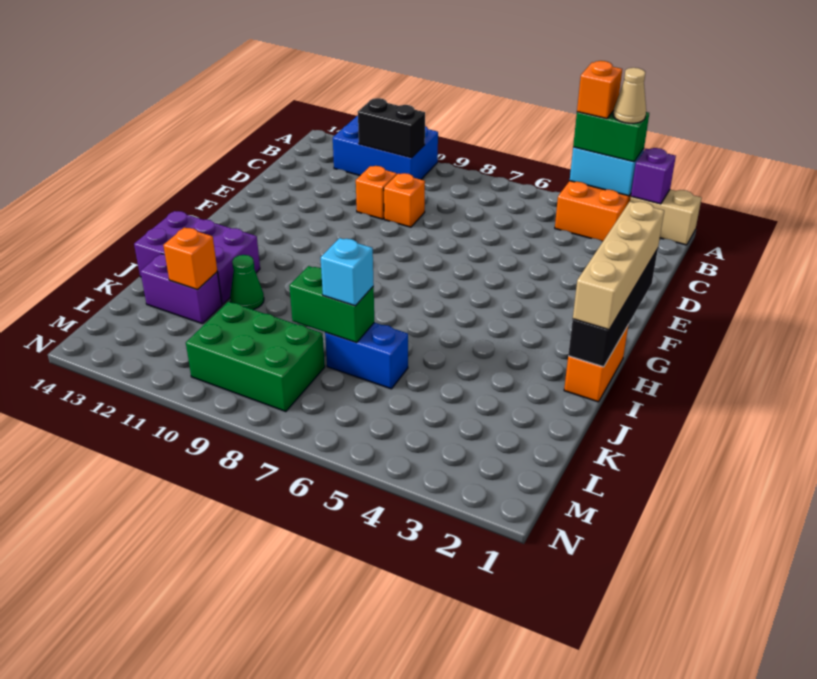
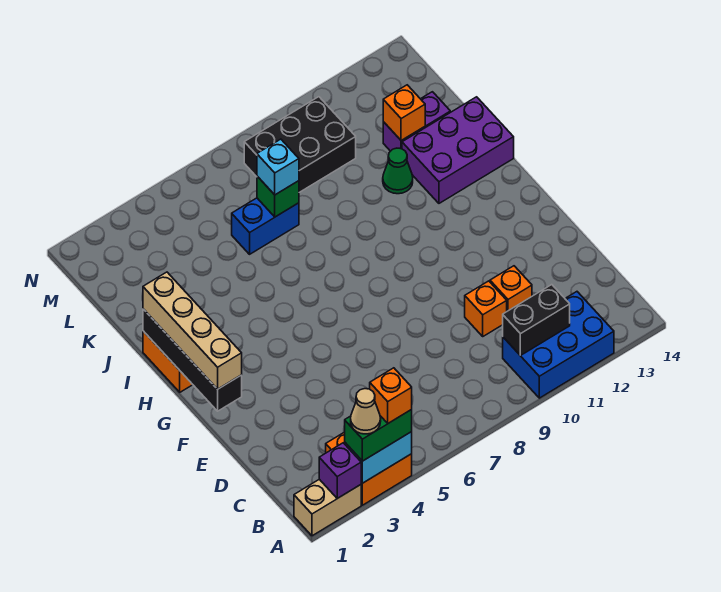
orange 1x1 brick [384,173,425,227] -> orange 1x1 brick moved to [490,266,532,311]
green 1x2 brick [289,266,374,343] -> green 1x1 brick [257,176,299,217]
green 2x3 brick [186,302,325,412] -> black 2x3 brick [244,97,356,192]

